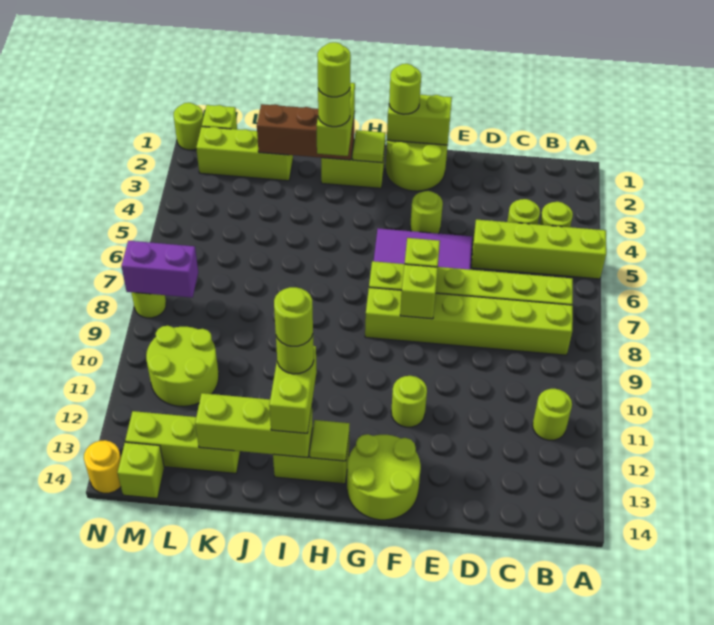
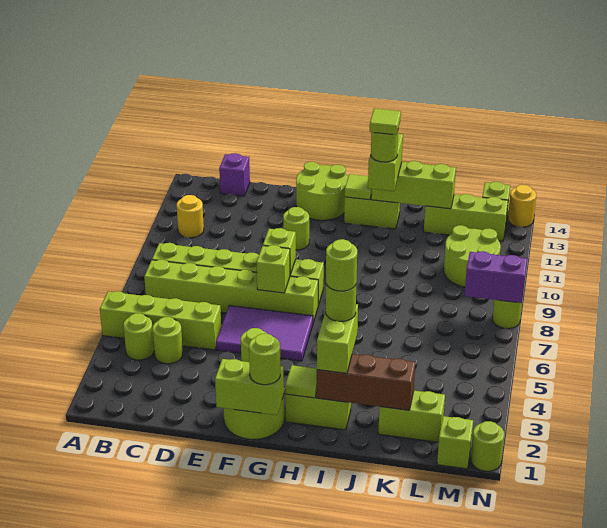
lime 1x1 round brick [533,389,572,440] -> yellow 1x1 round brick [177,195,204,238]
none -> purple 1x1 brick [219,153,250,196]
lime 1x1 round brick [274,287,313,346] -> lime 1x1 tile [370,108,401,135]
lime 1x3 brick [196,127,293,181] -> lime 1x2 brick [378,391,445,442]

